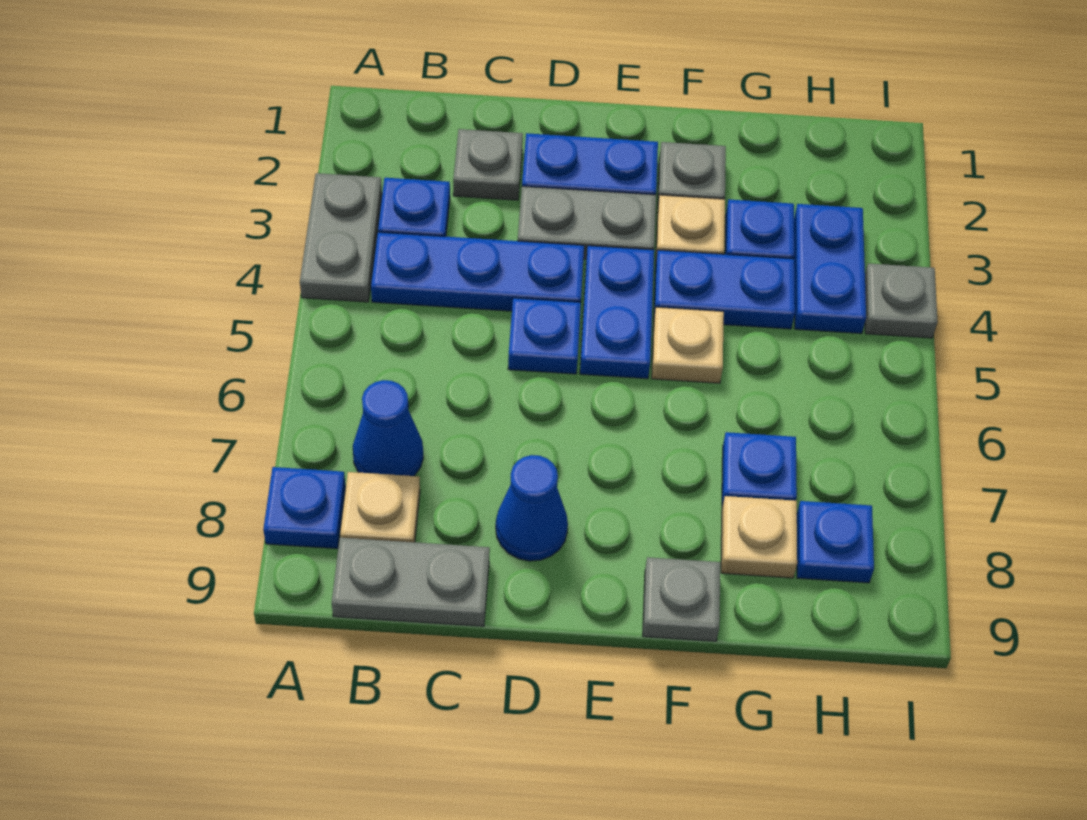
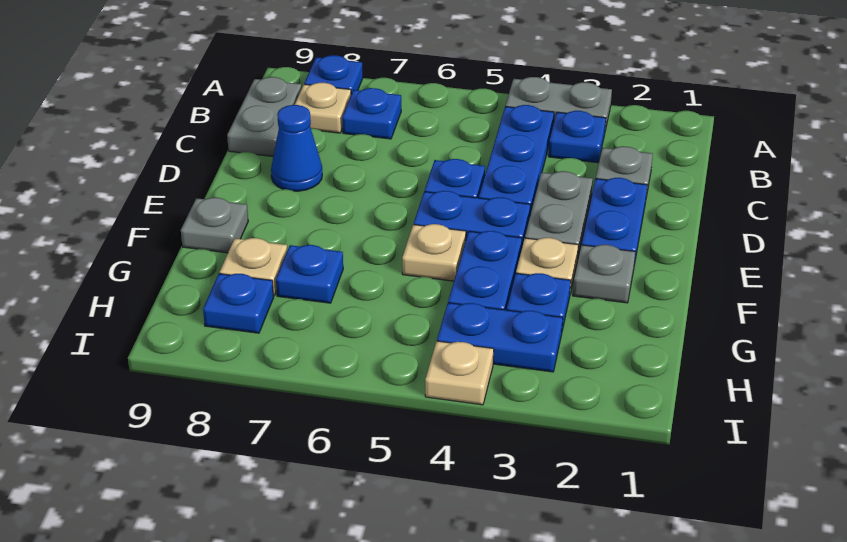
blue 1x1 cone [353,380,423,476] -> blue 1x1 plate [342,88,401,139]
grey 1x1 plate [865,263,938,338] -> tan 1x1 plate [425,341,494,405]

